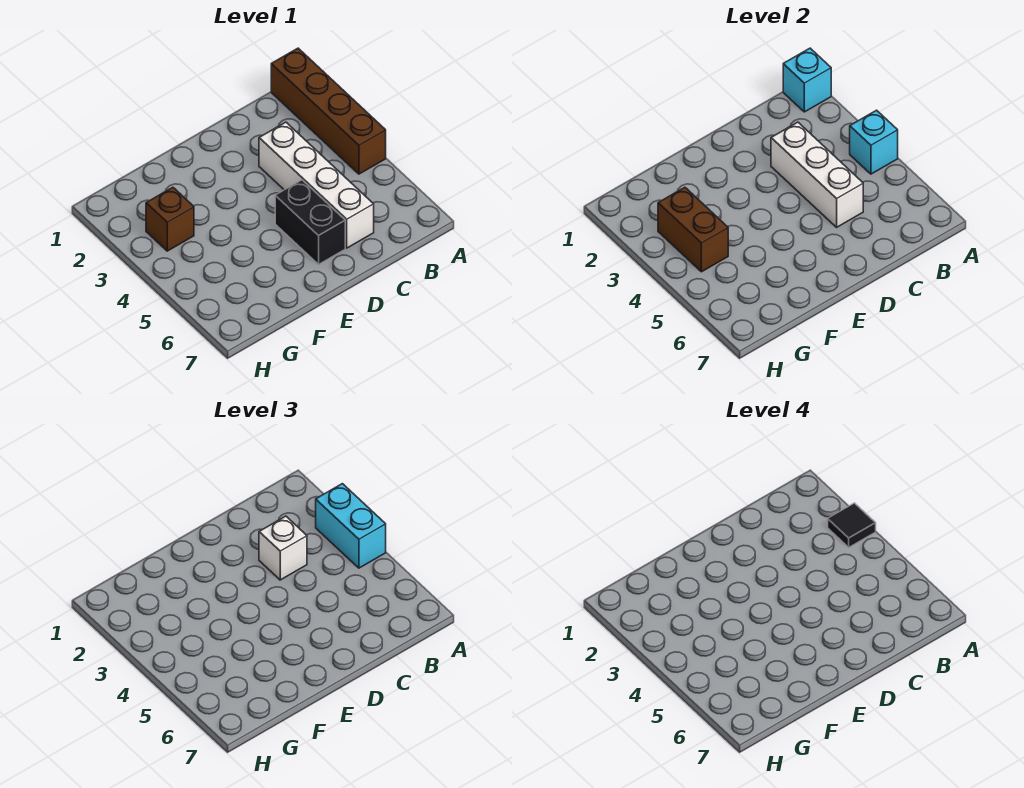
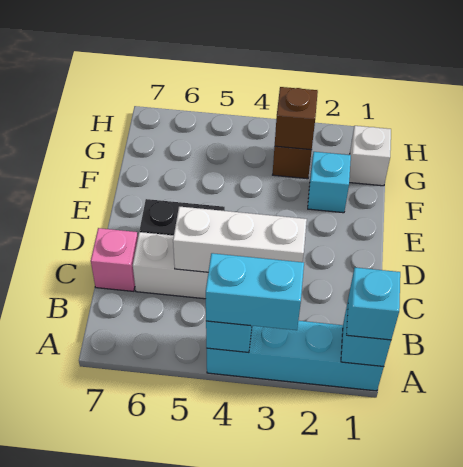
brown 1x4 brick [271,48,386,174] -> cyan 1x4 brick [206,321,384,391]
none -> cyan 1x1 brick [346,268,400,340]
black 1x1 tile [828,503,876,547] -> none
white 1x1 brick [259,516,307,580] -> white 1x1 brick moved to [349,126,391,186]
none -> pink 1x1 brick [91,228,138,291]
none -> cyan 1x1 brick [308,152,351,213]
brown 1x2 brick [658,187,728,272] -> brown 1x1 brick [275,87,318,150]

